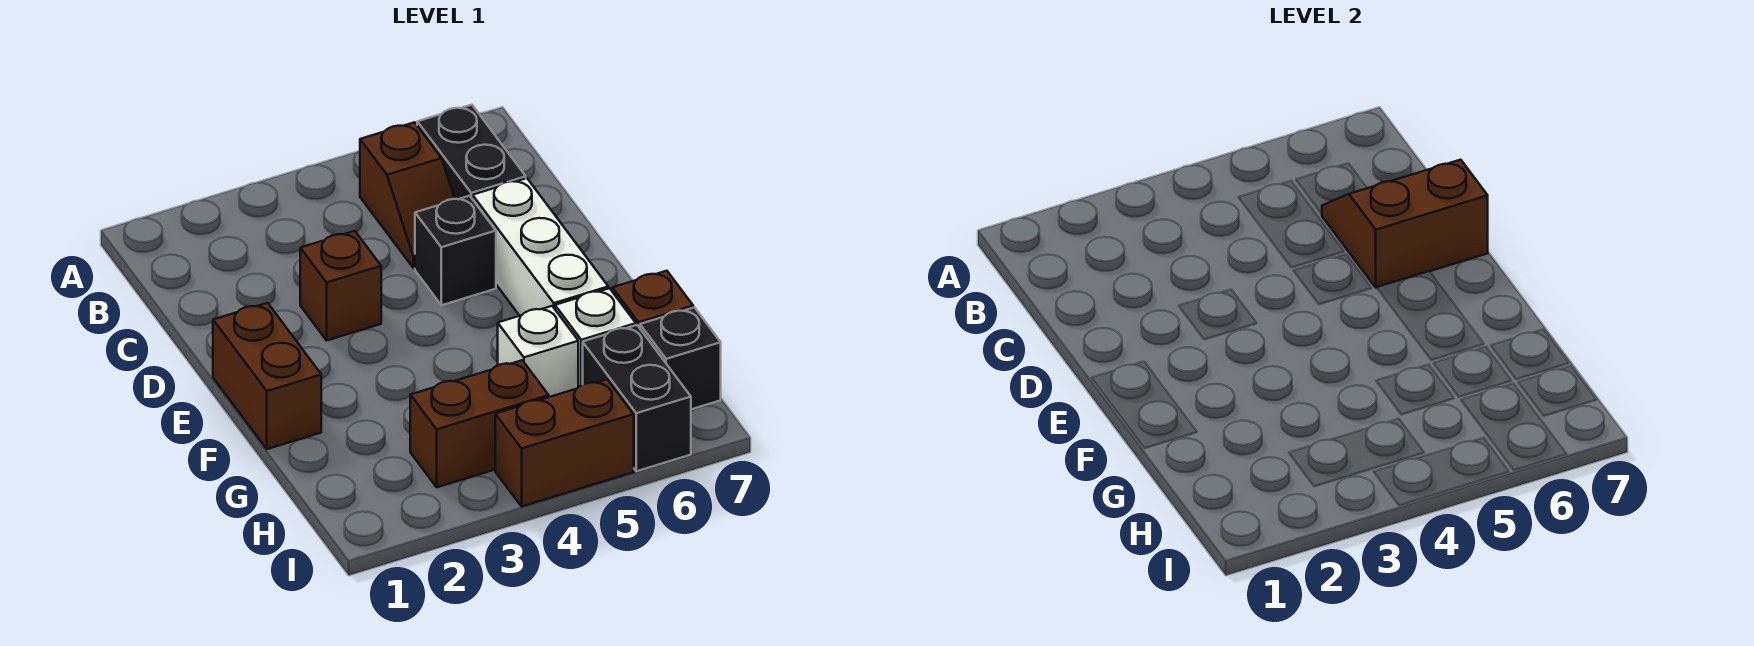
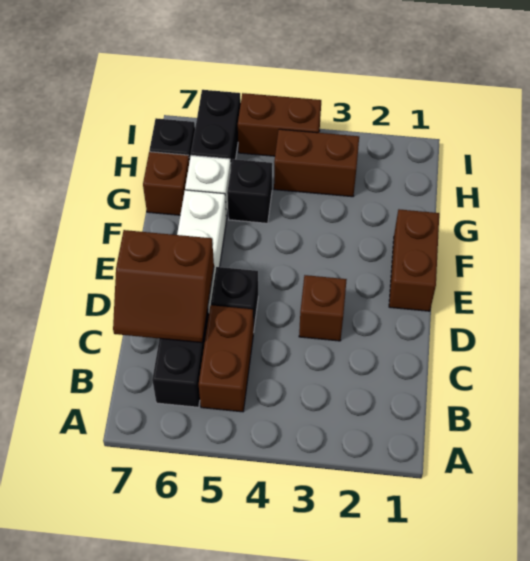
brown 1x2 slope [360,122,455,269] -> brown 1x2 brick [199,305,253,412]
white 1x1 brick [498,306,578,397] -> black 1x1 brick [227,159,272,223]

